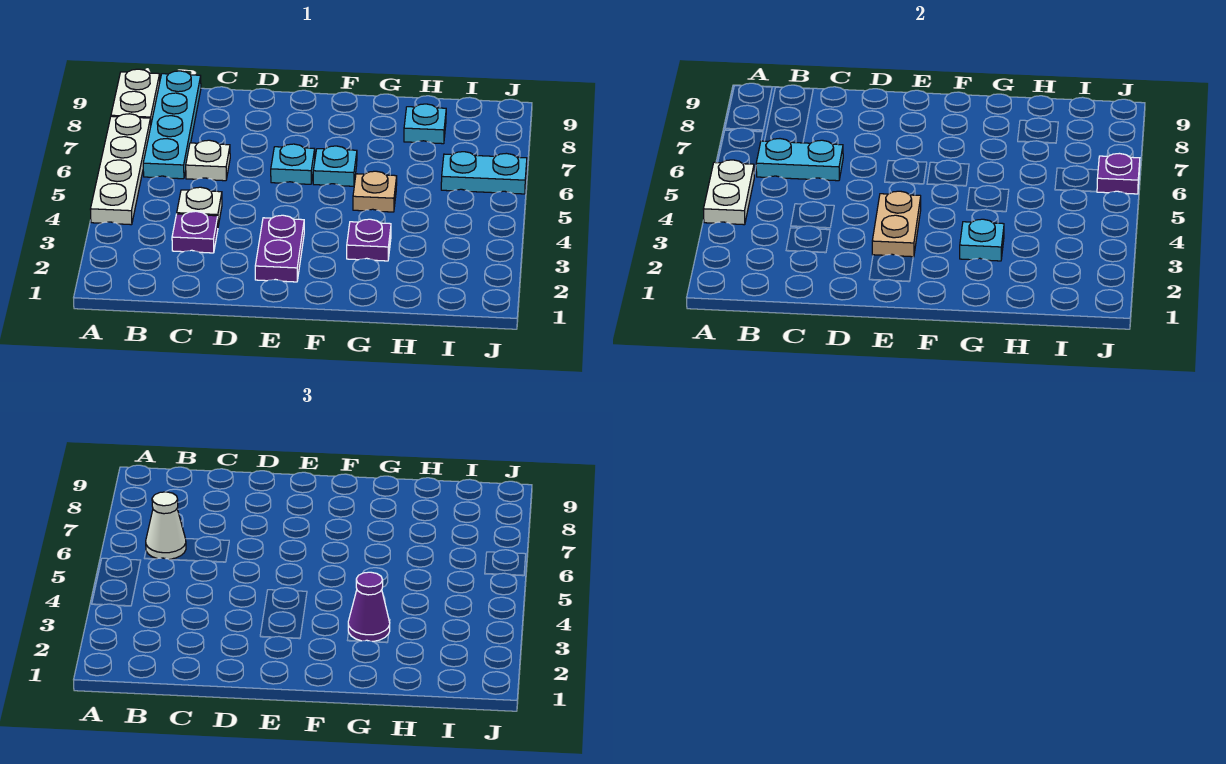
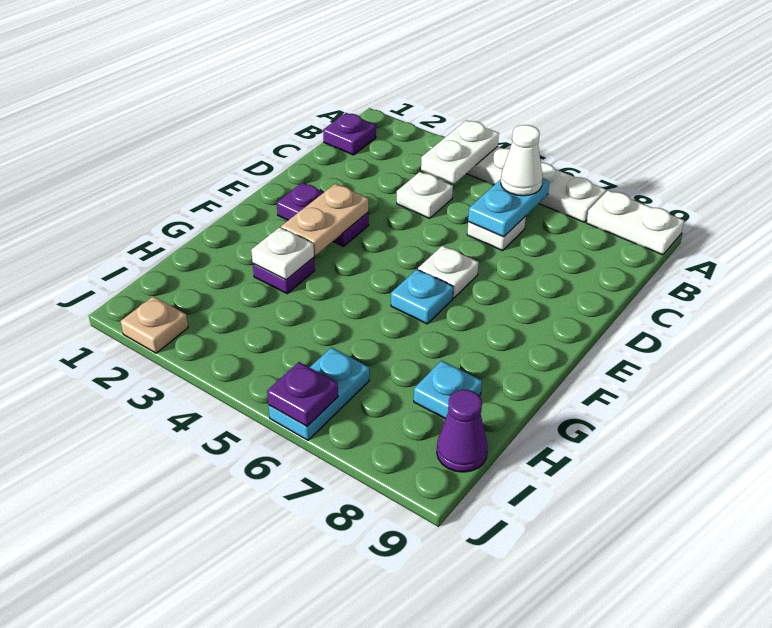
white 1x2 plate [703,160,754,225] -> white 1x2 plate turned to [421,120,499,184]
cyan 1x4 plate [143,71,201,179] -> none
purple 1x1 plate [172,211,218,253] -> purple 1x1 plate moved to [323,113,376,155]
tan 1x2 plate [872,191,921,257] -> tan 1x2 plate turned to [281,184,368,255]
cyan 1x1 plate [271,144,315,184] -> white 1x1 plate [418,246,479,298]
cyan 1x1 plate [960,219,1004,261] -> white 1x1 plate [251,227,314,280]
purple 1x1 cone [348,572,390,641] -> purple 1x1 cone moved to [437,390,488,472]
tan 1x1 plate [353,171,397,212] -> tan 1x1 plate moved to [121,296,188,353]

